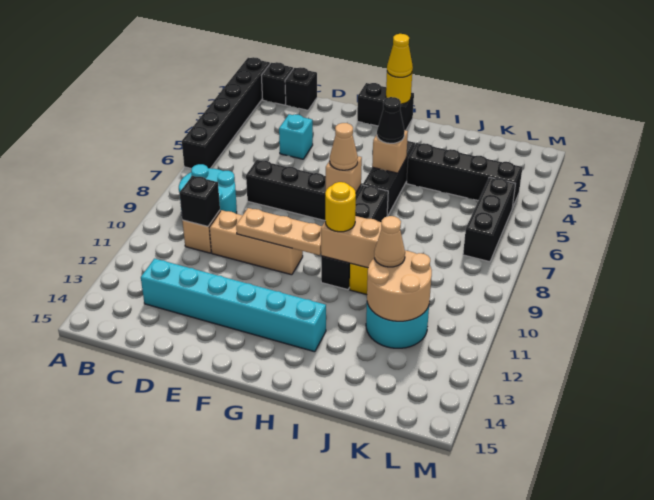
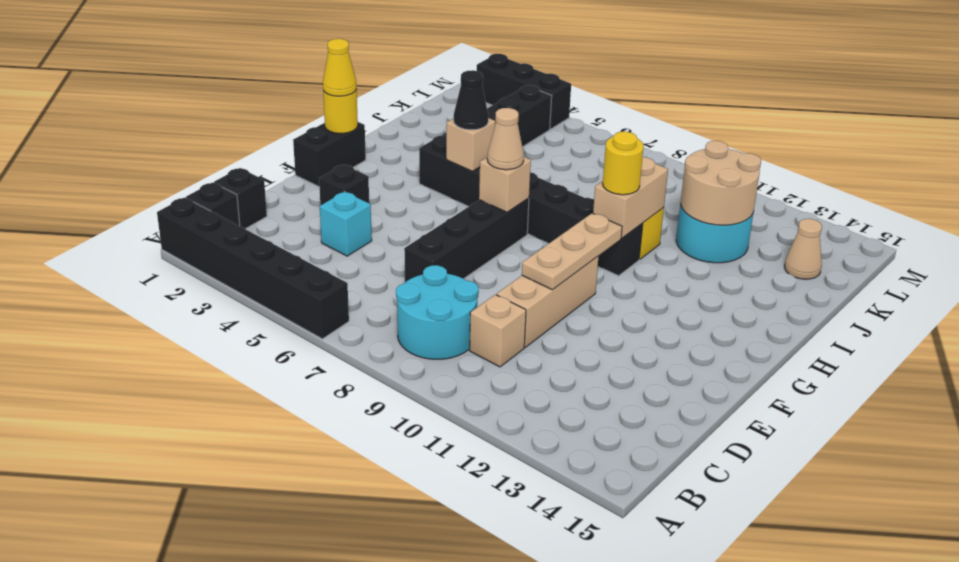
black 1x1 brick [179,176,220,226] -> black 1x1 brick moved to [319,164,369,205]
cyan 1x6 brick [141,259,326,352] -> none
tan 1x1 cone [374,216,405,267] -> tan 1x1 cone moved to [785,219,822,279]
black 1x3 brick [463,177,516,262] -> black 1x3 brick moved to [477,54,571,129]

